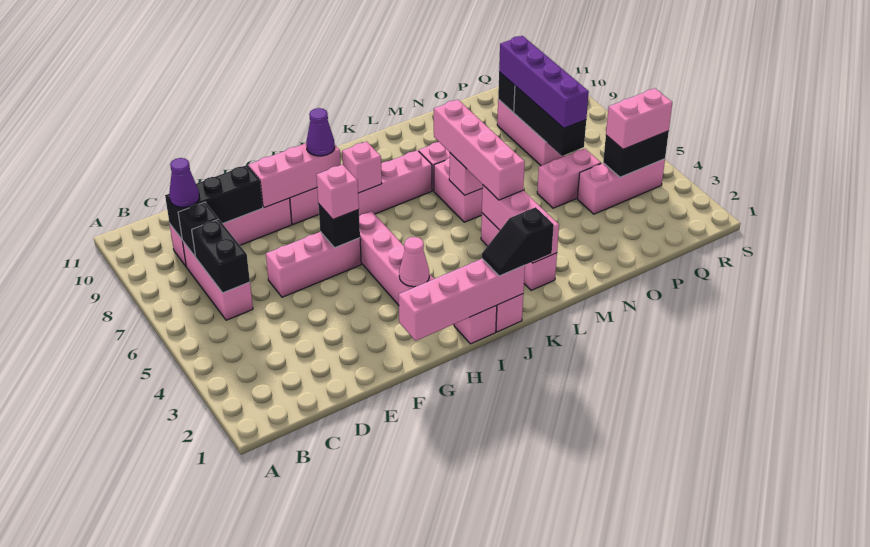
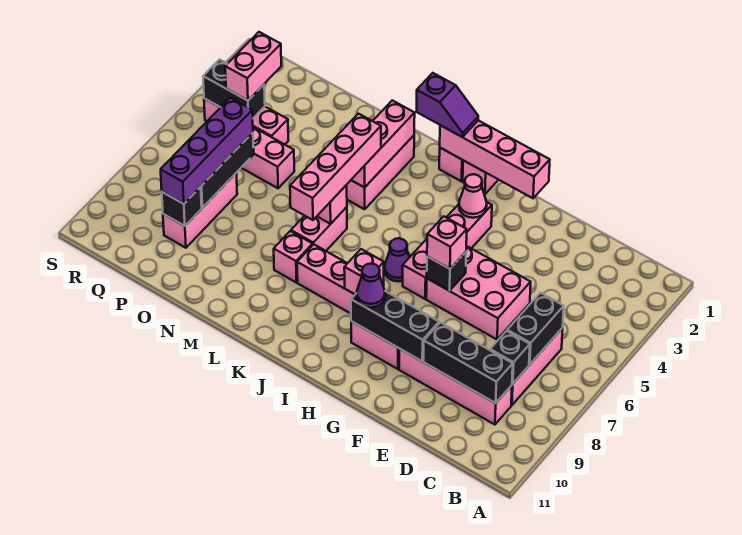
purple 1x1 cone [169,158,199,207] -> purple 1x1 cone moved to [384,238,409,281]
pink 1x3 brick [266,232,361,297] -> pink 2x3 brick [426,246,531,339]
pink 1x3 brick [248,143,341,208] -> black 1x3 brick [351,291,439,361]
black 1x2 slope [482,207,554,276] -> purple 1x2 slope [416,73,478,137]
pink 1x2 brick [606,88,672,149] -> pink 1x2 brick turned to [225,32,281,101]

